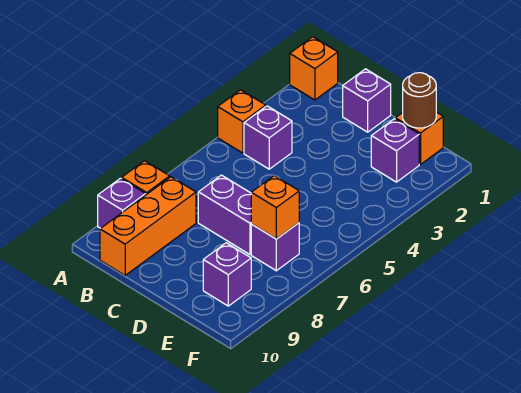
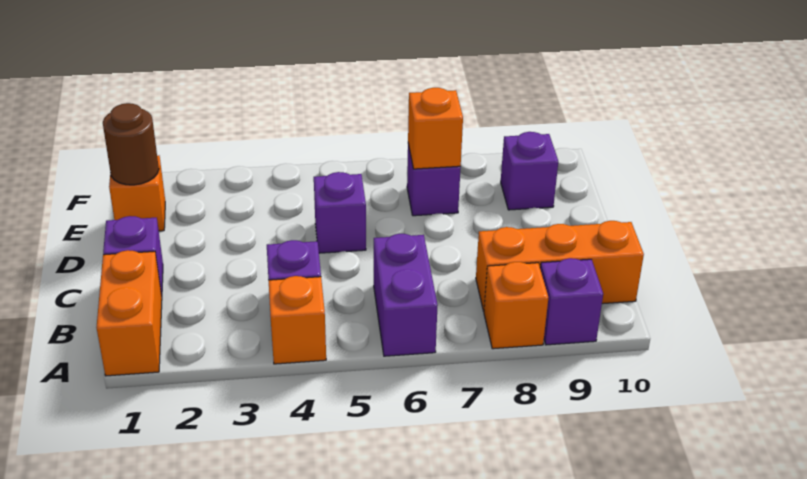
orange 1x1 brick [290,37,338,100] -> orange 1x2 brick [96,250,162,376]
purple 1x2 brick [198,175,251,254] -> purple 1x2 brick moved to [374,234,438,356]
purple 1x1 brick [371,119,419,182] -> purple 1x1 brick moved to [314,172,366,253]

